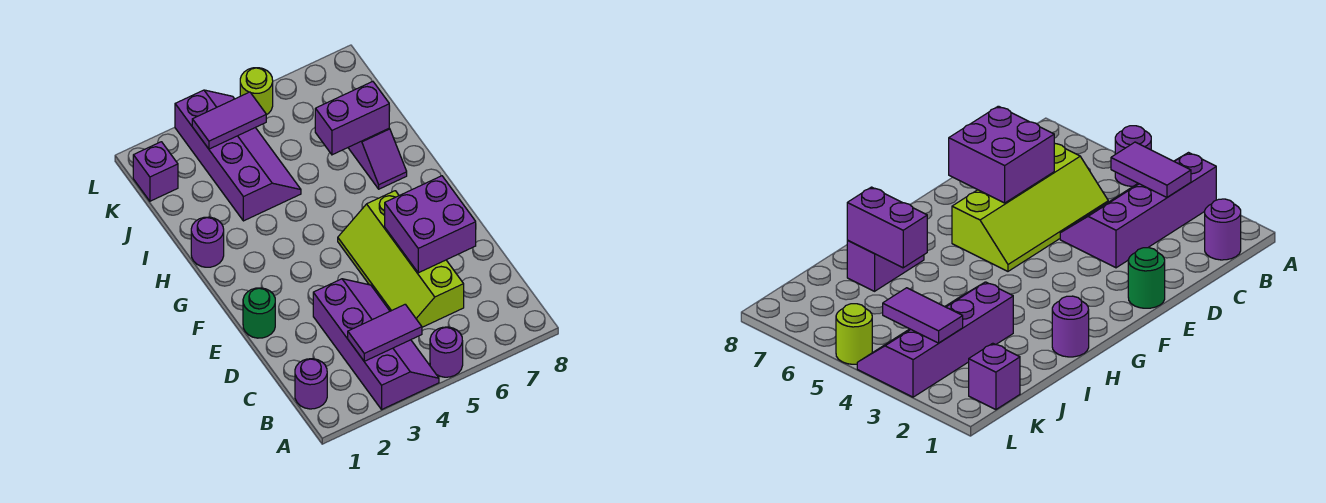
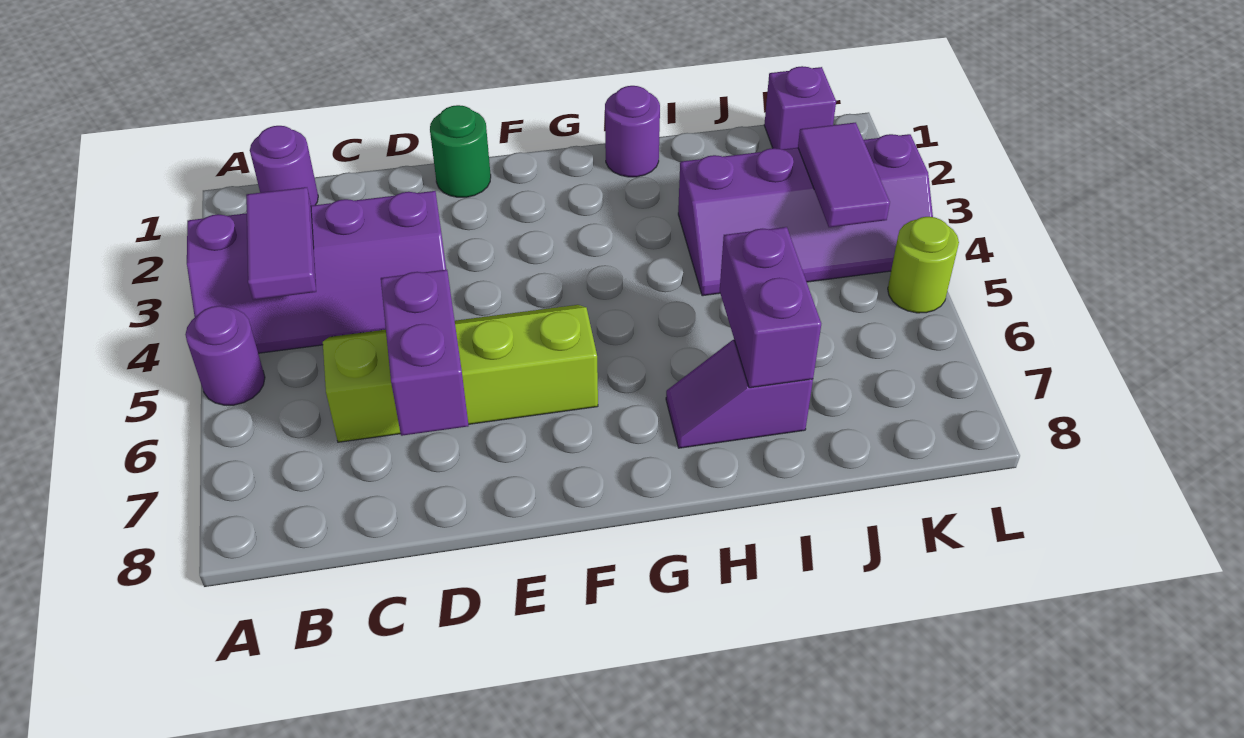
purple 2x2 brick [385,176,476,273] -> purple 1x2 brick [381,270,469,436]

